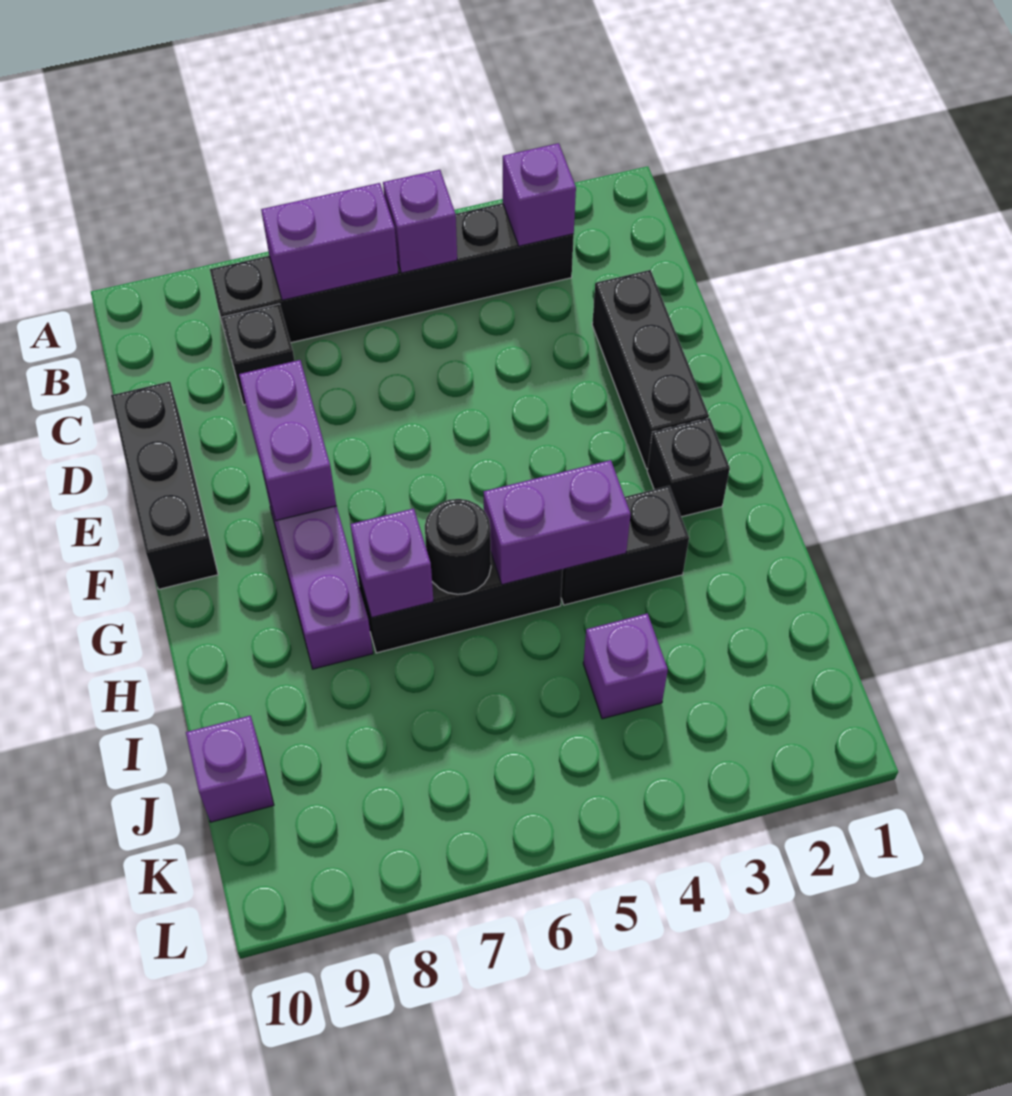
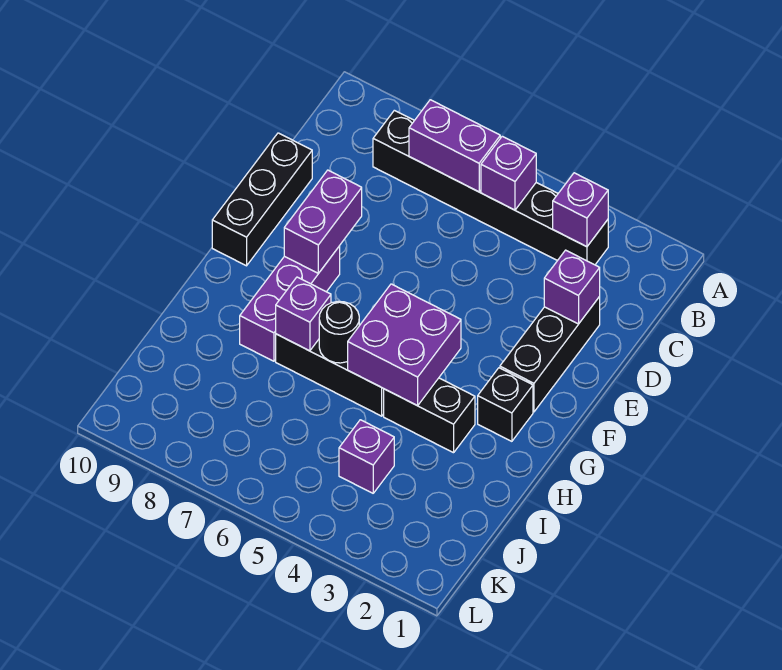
black 1x1 brick [222,304,295,405] -> none
purple 1x2 brick [484,460,631,585] -> purple 2x2 brick [348,284,461,406]
purple 1x1 brick [186,716,274,822] -> purple 1x1 brick moved to [544,250,600,324]

